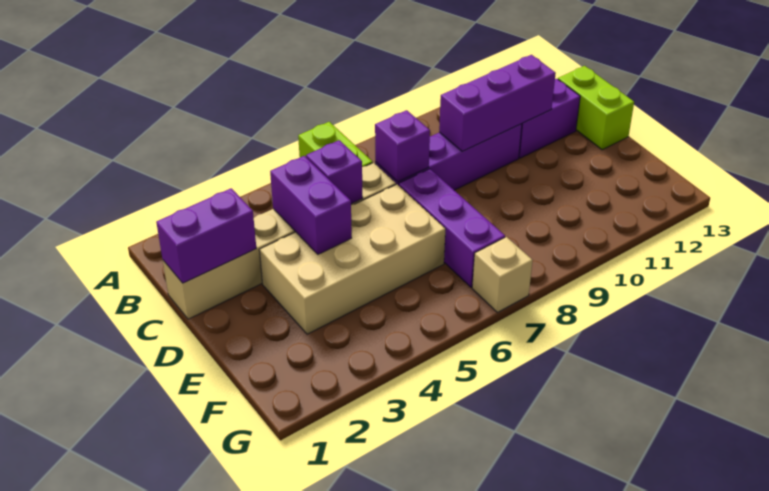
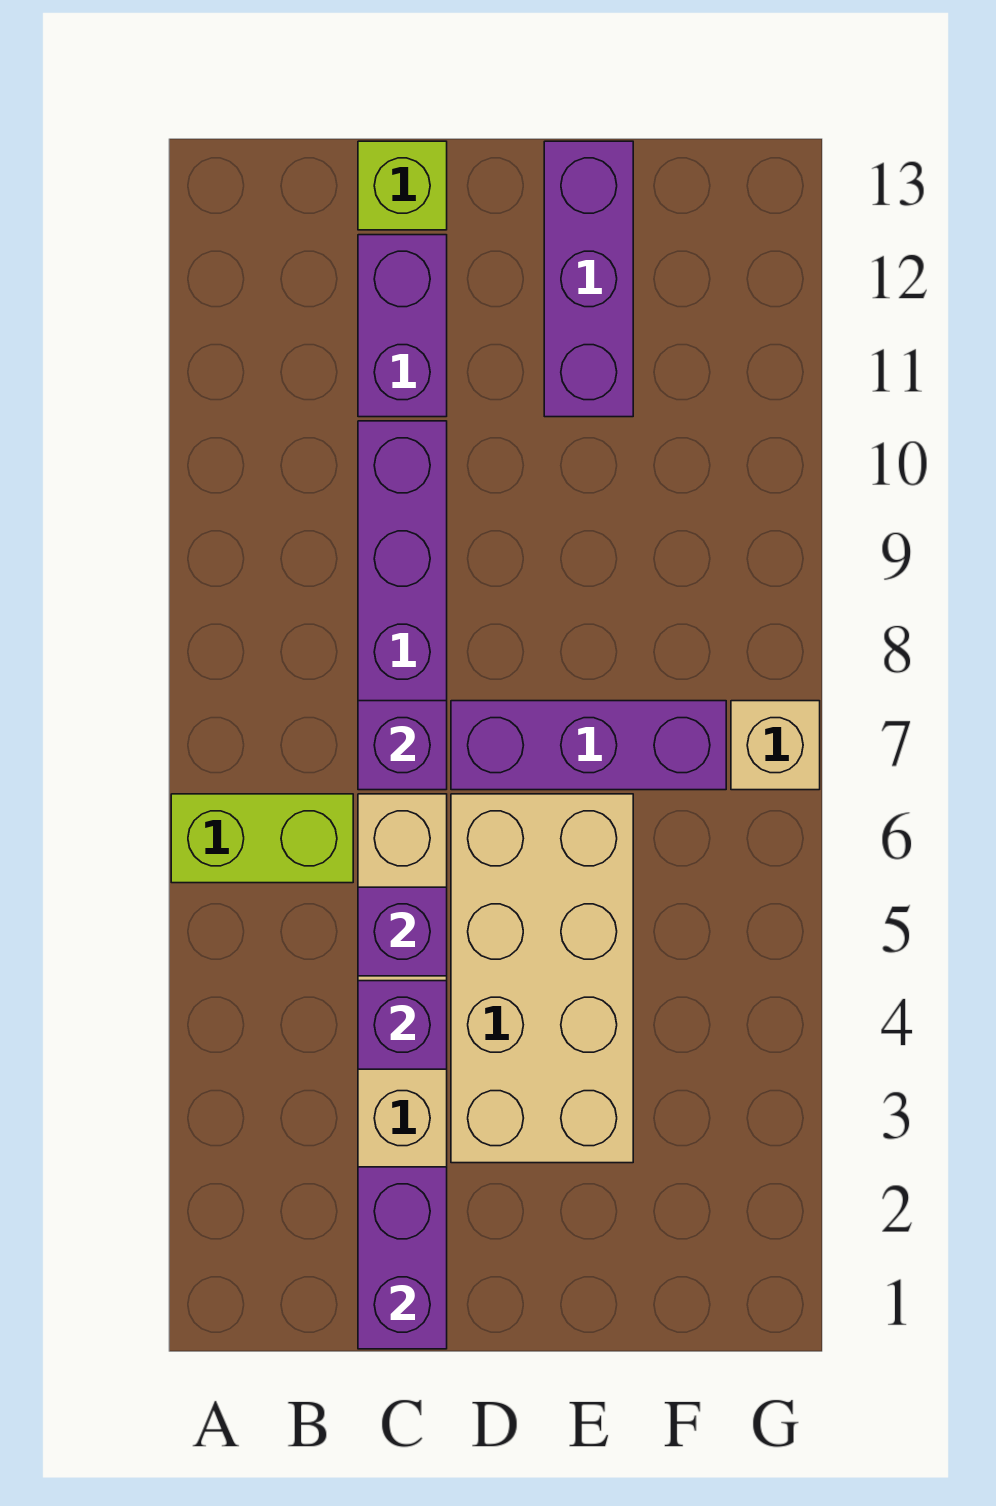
purple 1x2 brick [270,156,352,254] -> purple 1x1 brick [358,981,447,1069]
purple 1x3 brick [439,55,556,152] -> purple 1x3 brick moved to [544,141,633,417]
lime 1x2 brick [558,66,634,150] -> lime 1x1 brick [358,141,447,230]

